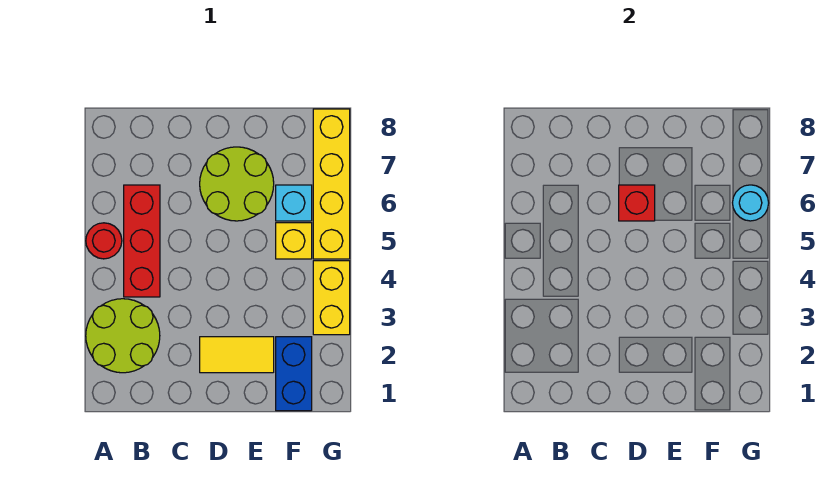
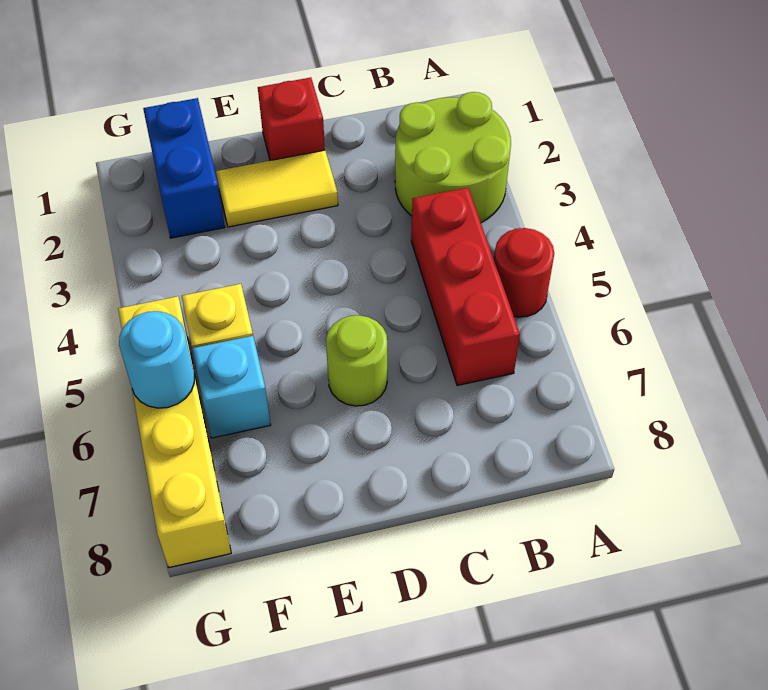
lime 2x2 round brick [200,147,274,221] -> lime 1x1 round brick [326,315,387,406]
red 1x1 brick [619,185,655,221] -> red 1x1 brick moved to [258,77,325,161]
yellow 1x2 brick [313,261,350,335] -> none

